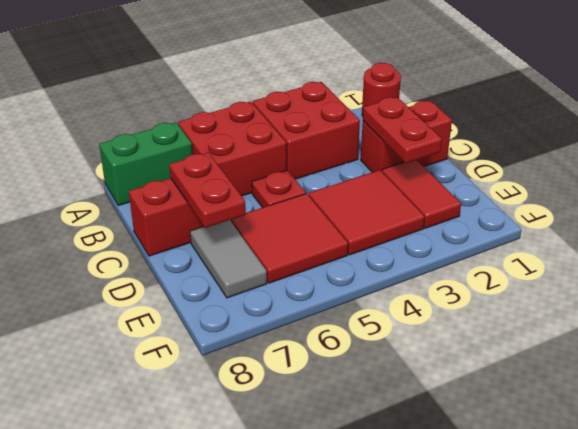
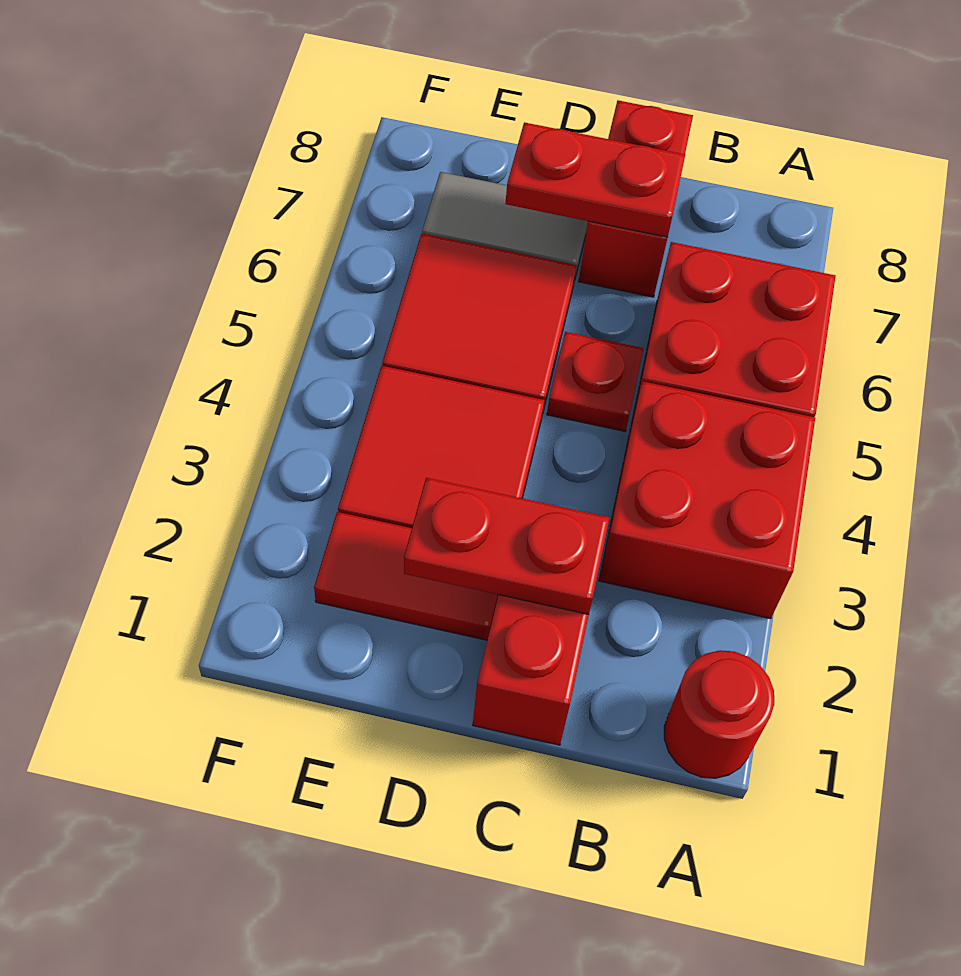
green 1x2 brick [99,122,192,205] -> none

